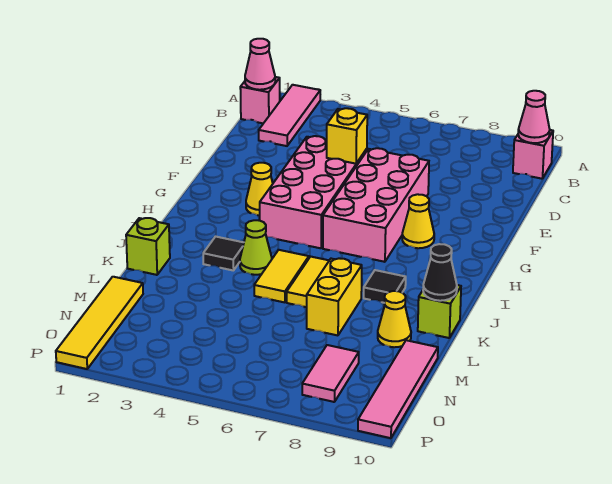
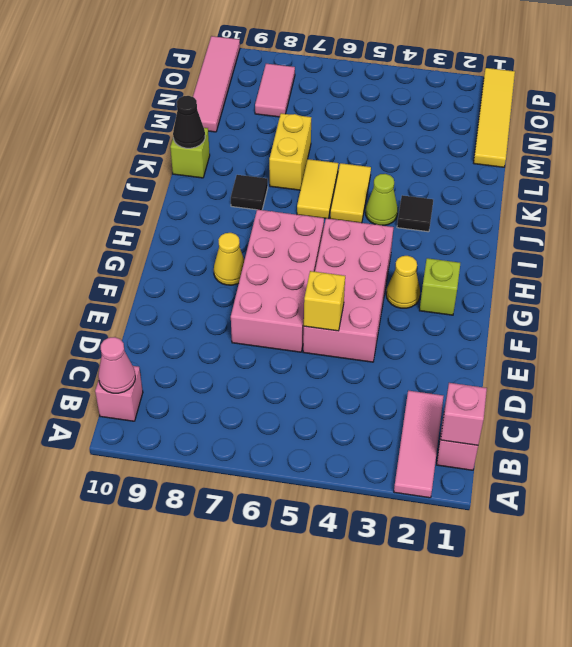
pink 1x1 cone [245,39,275,90] -> pink 1x1 brick [441,383,487,445]
lime 1x1 brick [126,218,170,275] -> lime 1x1 brick moved to [420,258,460,315]
yellow 1x1 cone [378,291,411,347] -> none

